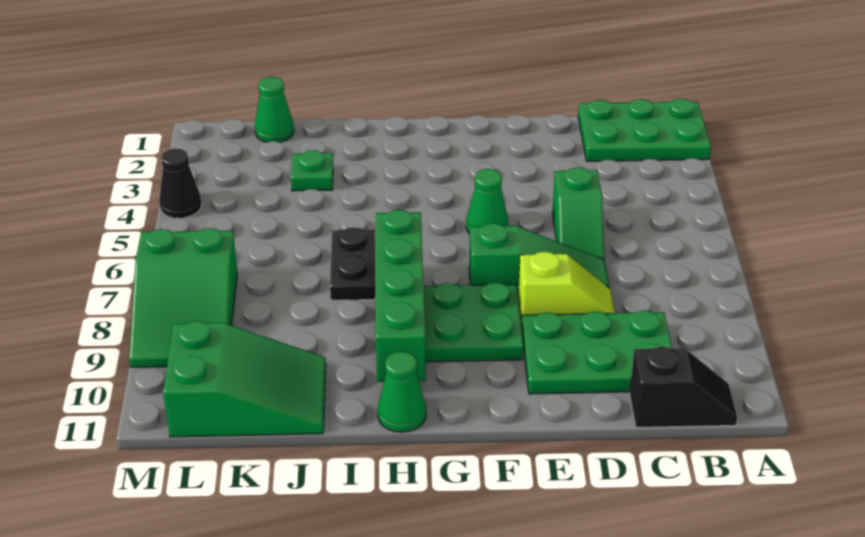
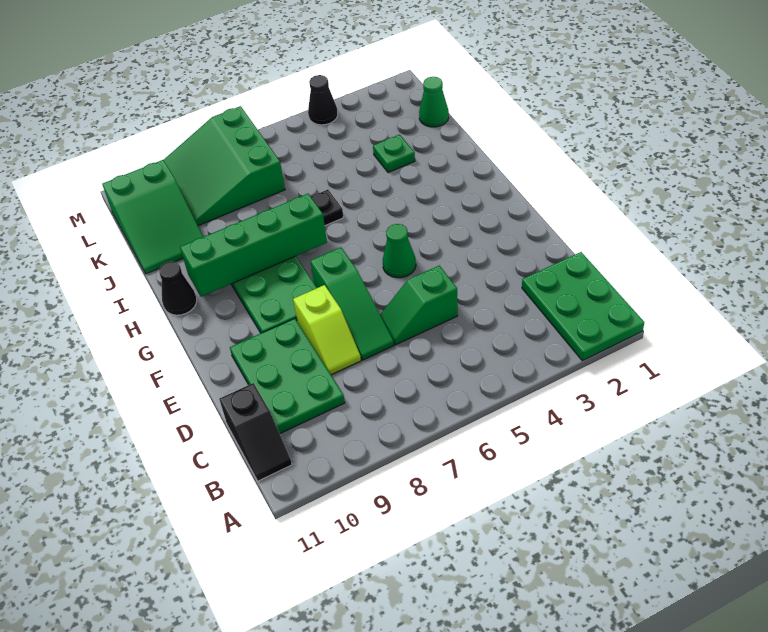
green 1x1 cone [377,351,426,432] -> black 1x1 cone [159,262,197,315]
green 2x3 slope [129,228,237,367] -> green 3x3 slope [164,106,285,226]

